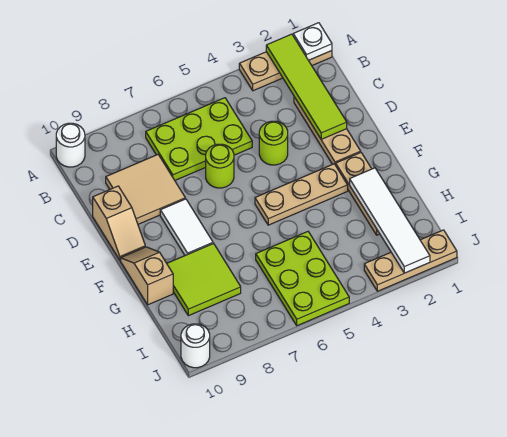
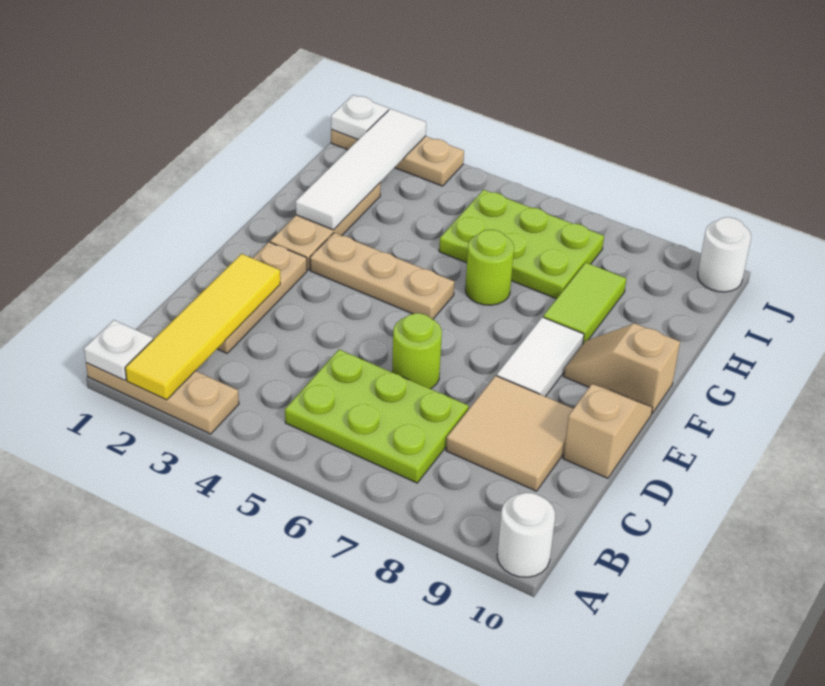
lime 1x4 tile [266,34,347,139] -> yellow 1x4 tile [125,254,280,400]
lime 1x1 round brick [259,121,288,165] -> lime 1x1 round brick moved to [465,230,514,305]
tan 1x2 slope [121,247,173,305] -> tan 1x2 slope turned to [563,323,680,413]
lime 2x2 tile [167,243,241,316] -> lime 1x2 tile [543,263,626,344]
lime 2x3 plate [256,232,349,326] -> lime 2x3 plate turned to [439,190,604,299]
none -> white 1x1 plate [331,95,388,140]

